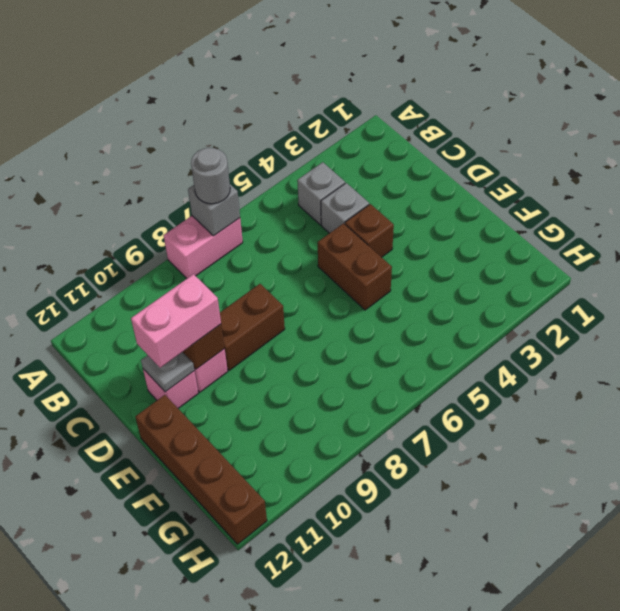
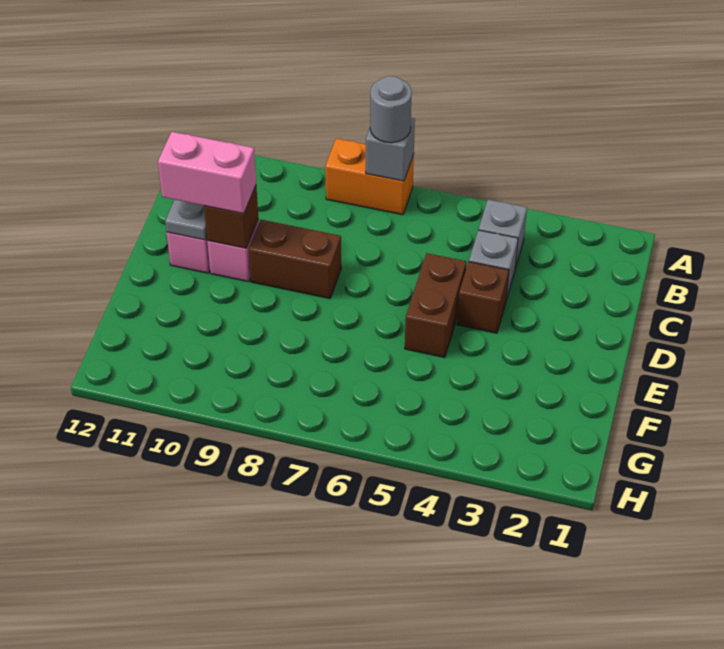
pink 1x2 brick [164,216,243,278] -> orange 1x2 brick [325,138,414,215]
brown 1x4 brick [135,395,267,544] -> none

